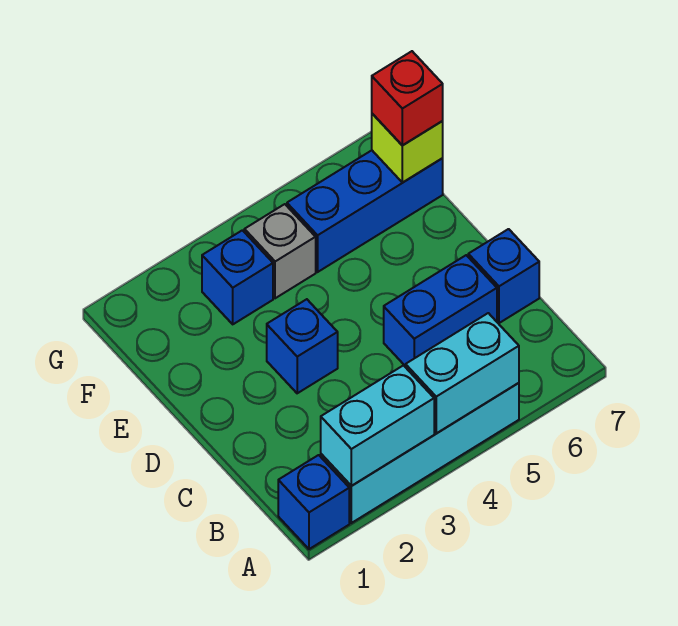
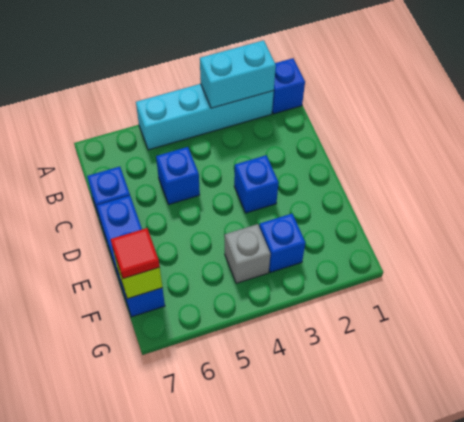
cyan 1x2 brick [406,313,519,433] -> none
blue 1x2 brick [384,255,497,366] -> blue 1x1 brick [156,147,200,204]
blue 1x3 brick [287,150,443,272] -> blue 1x3 brick turned to [97,196,165,317]
red 1x1 brick [372,51,443,145] -> red 1x1 tile [111,228,160,279]

